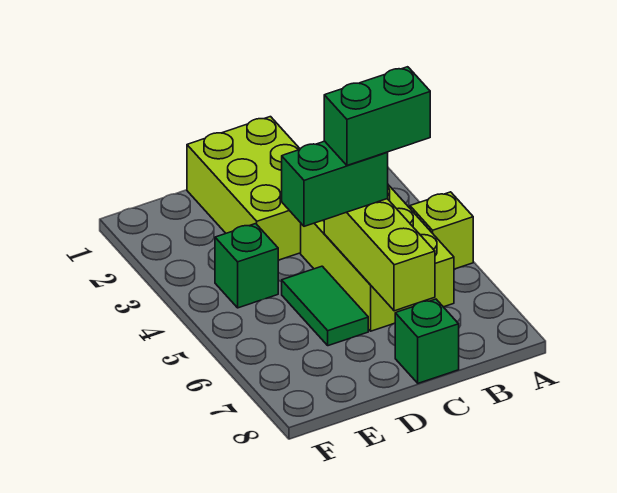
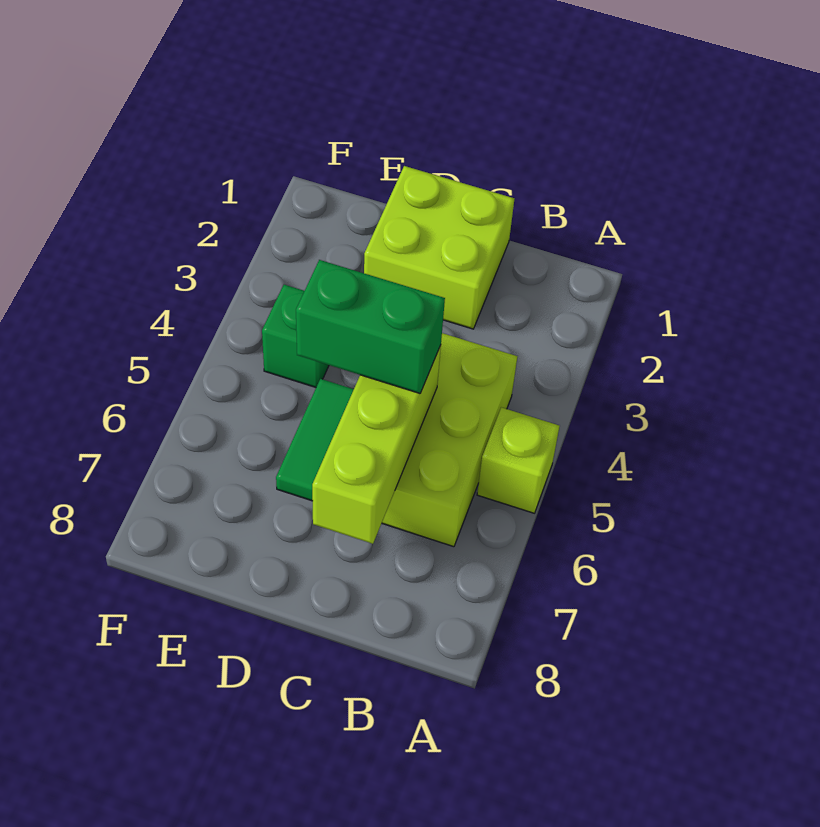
green 1x2 brick [324,67,430,165] -> none
lime 2x3 brick [187,117,301,260] -> lime 2x2 brick [364,166,514,329]
green 1x1 brick [395,299,459,383] -> none

